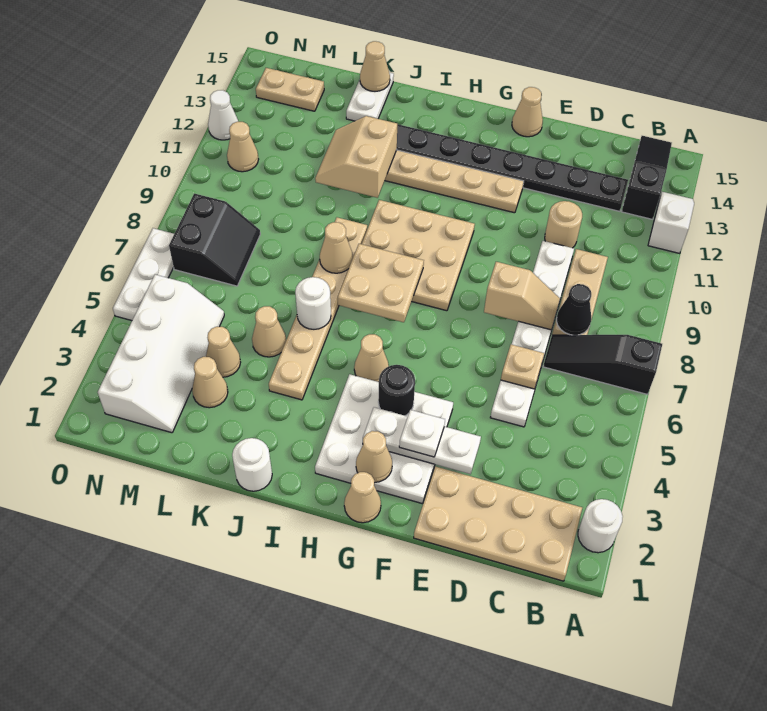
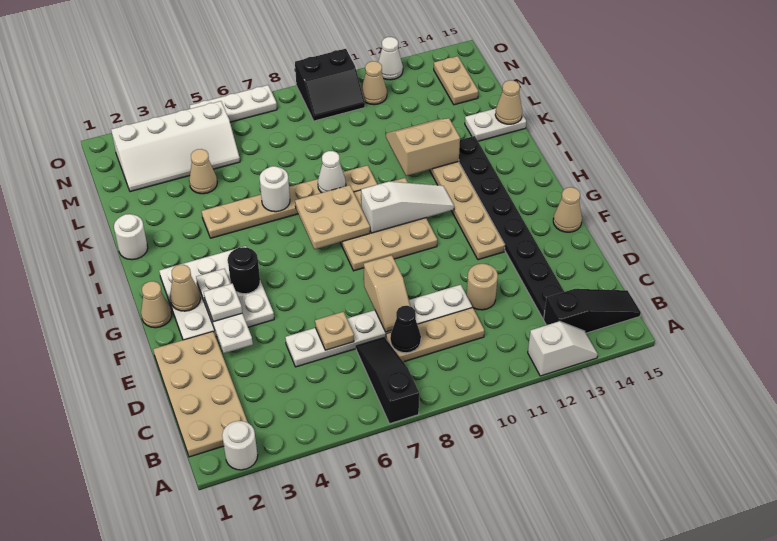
tan 1x1 cone [354,334,389,382] -> none
none -> white 1x3 slope [361,181,454,233]
tan 1x1 cone [320,222,353,273] -> white 1x1 cone [318,151,346,193]
tan 1x1 cone [252,306,286,357] -> none
tan 1x1 cone [192,357,228,408] -> none
black 2x2 slope [169,193,260,286] -> black 2x2 slope moved to [295,49,365,121]

